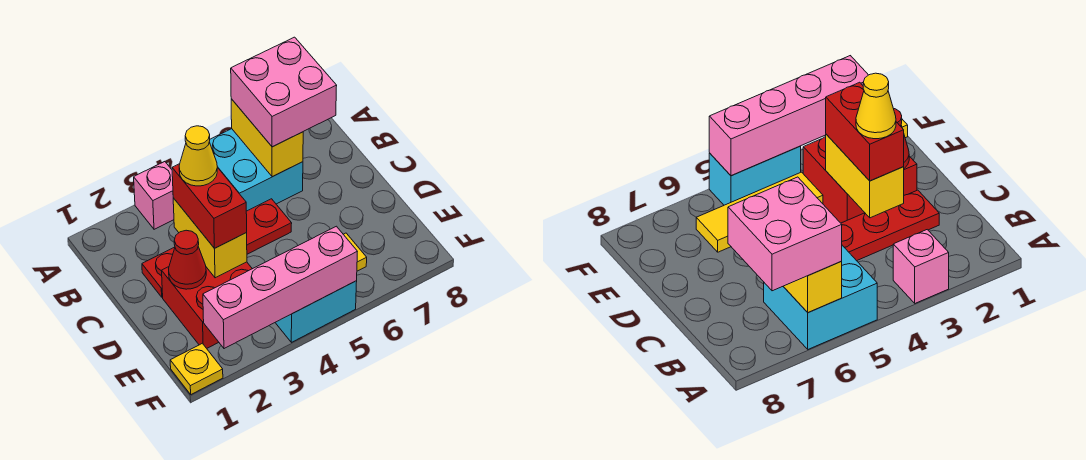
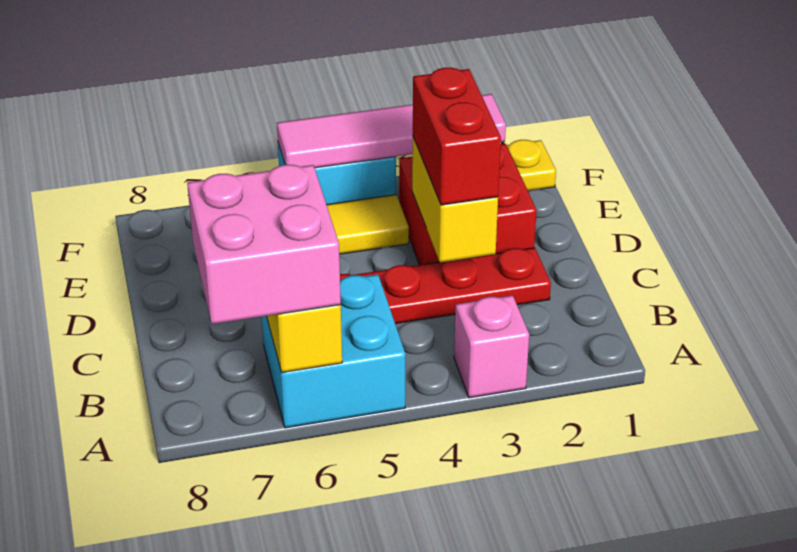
yellow 1x1 cone [179,126,217,186] -> none
red 1x1 cone [169,230,206,289] -> none
pink 1x4 brick [203,226,357,349] -> pink 1x4 tile [277,94,506,168]

